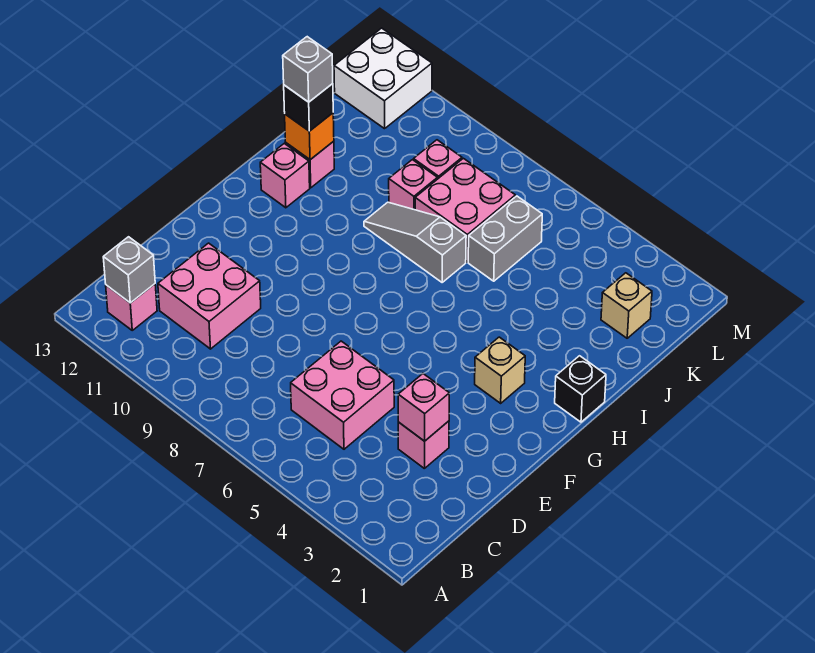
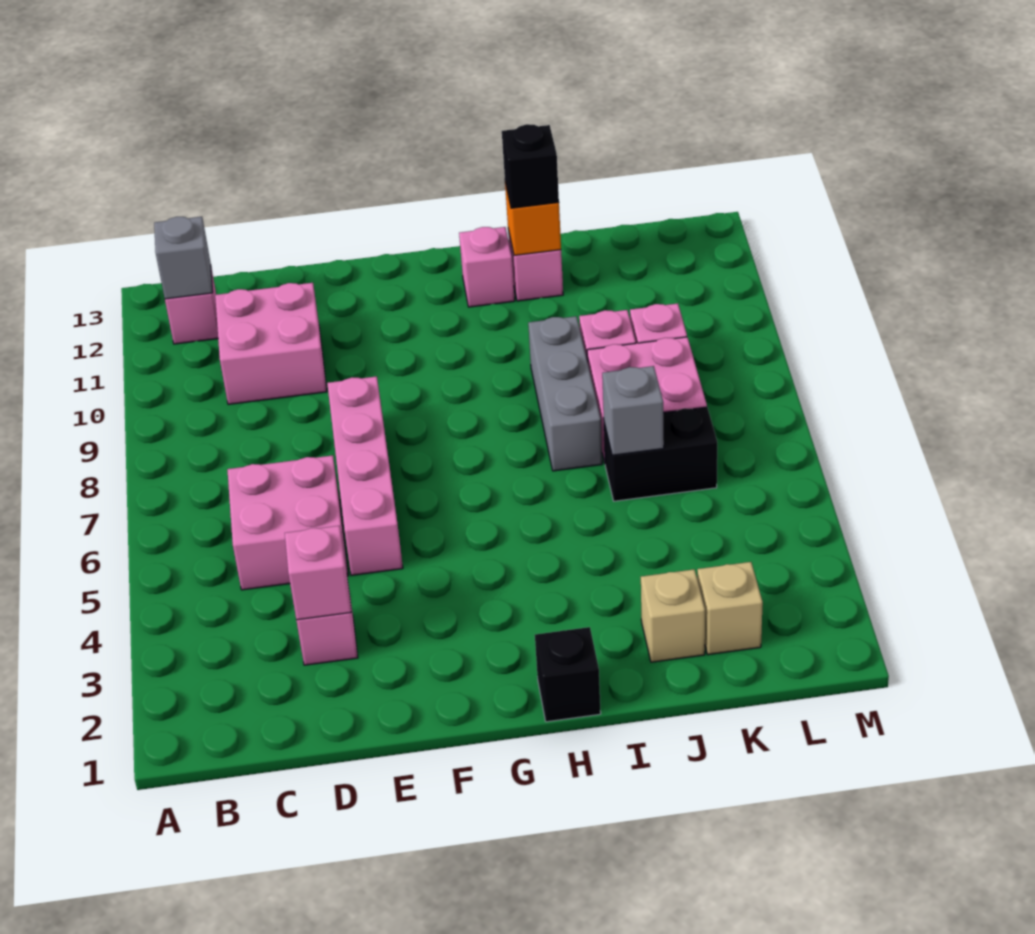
none -> pink 1x4 brick [327,376,403,575]
tan 1x1 brick [475,337,525,403] -> tan 1x1 brick moved to [641,569,705,662]
grey 1x3 slope [364,202,466,282] -> grey 1x3 brick [528,316,602,471]
grey 1x1 brick [283,37,333,102] -> grey 1x1 brick moved to [602,366,664,455]
grey 1x2 brick [468,196,542,281] -> black 1x2 brick [604,407,717,501]
white 2x2 brick [334,28,432,129] -> none

